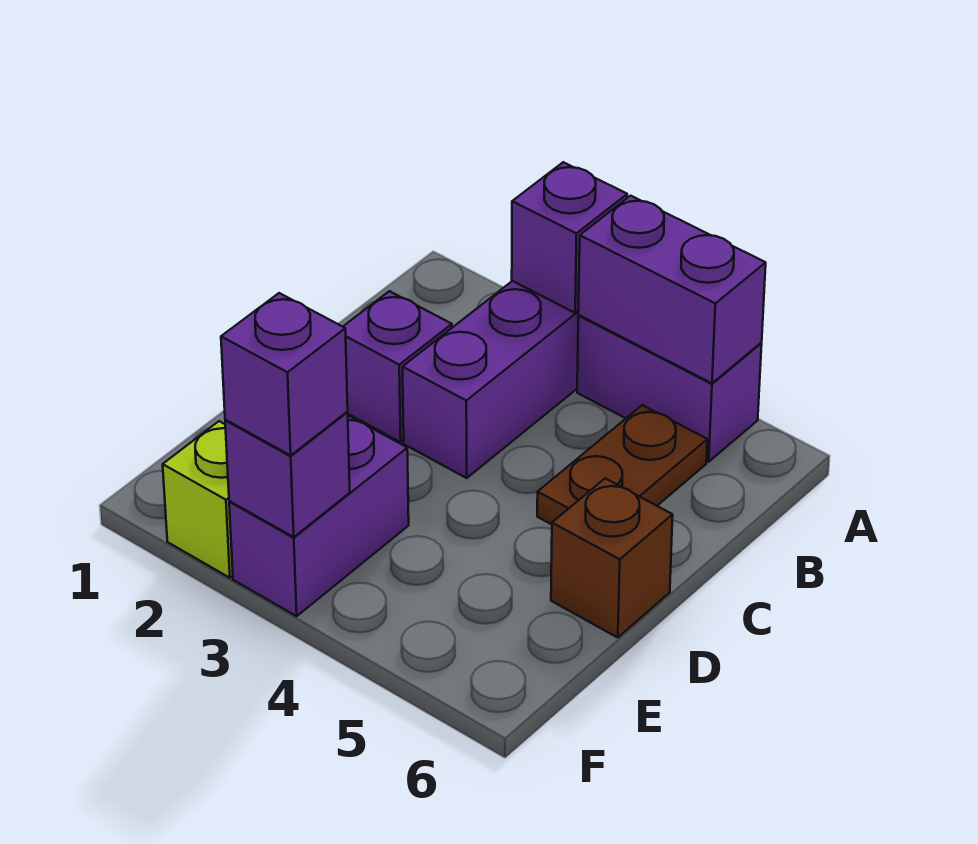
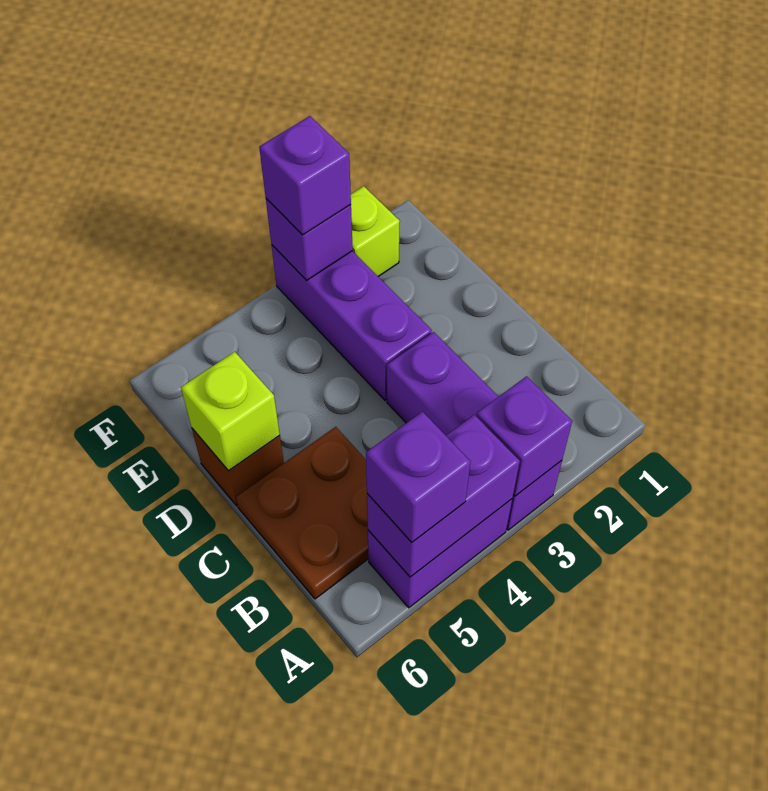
brown 1x2 plate [537,405,707,524] -> brown 2x2 plate [236,427,369,599]
purple 1x1 brick [343,291,452,442] -> purple 1x1 brick moved to [366,412,470,542]
none -> lime 1x1 brick [181,352,280,471]
purple 1x2 brick [229,416,409,616] -> purple 1x3 brick [272,245,432,400]

